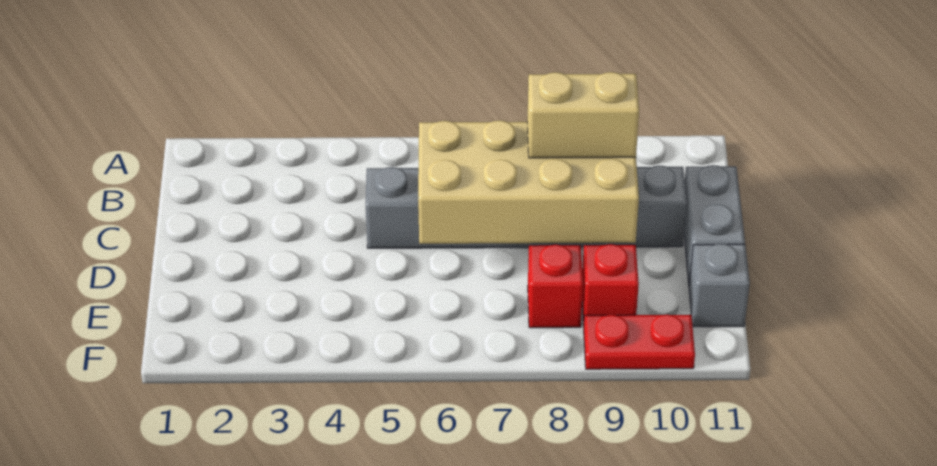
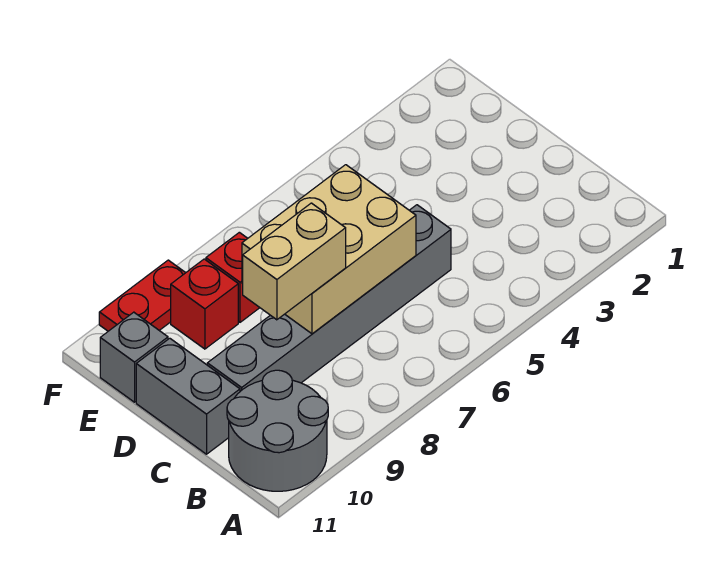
none -> grey 2x2 round brick [227,370,328,491]
tan 2x4 brick [418,120,639,244] -> tan 2x3 brick [242,165,416,334]

